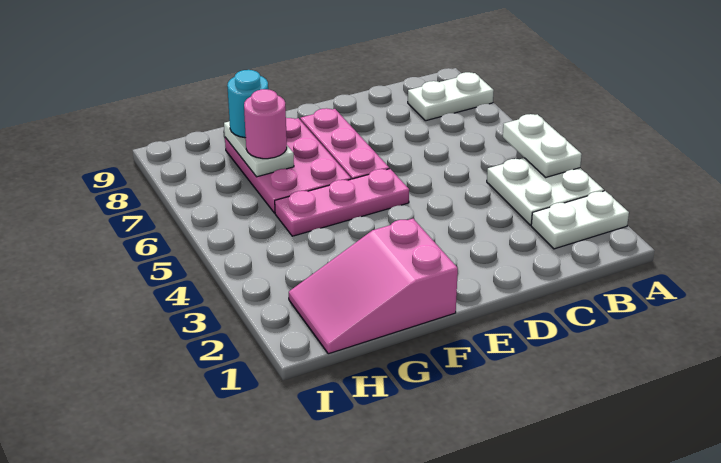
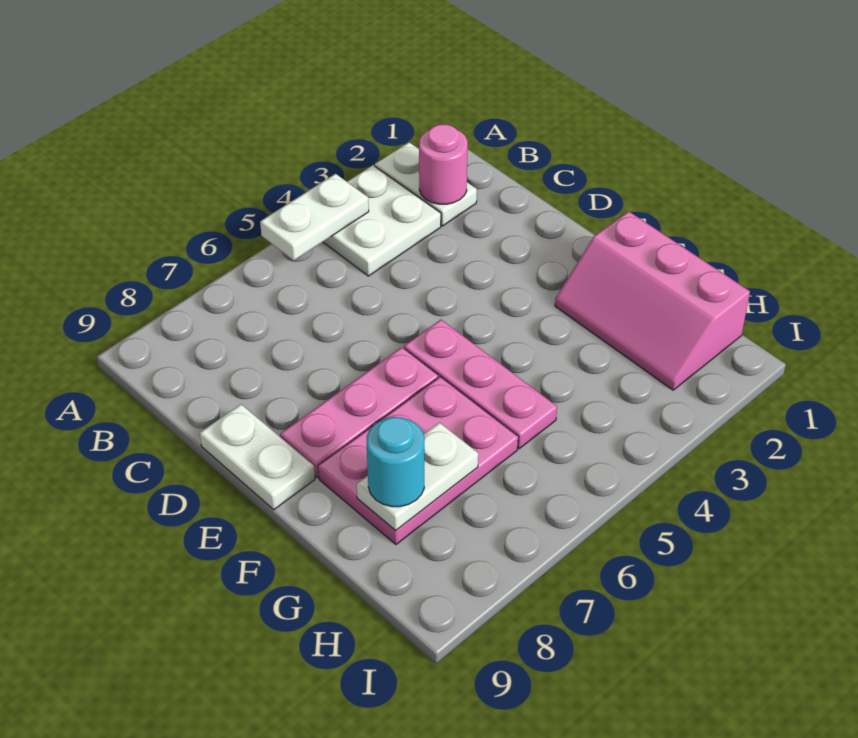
white 1x2 plate [408,72,494,121] -> white 1x2 plate moved to [200,404,315,510]
pink 2x3 slope [289,219,458,354] -> pink 2x3 slope turned to [555,211,750,390]
pink 1x1 round brick [244,89,287,159] -> pink 1x1 round brick moved to [419,124,468,204]

